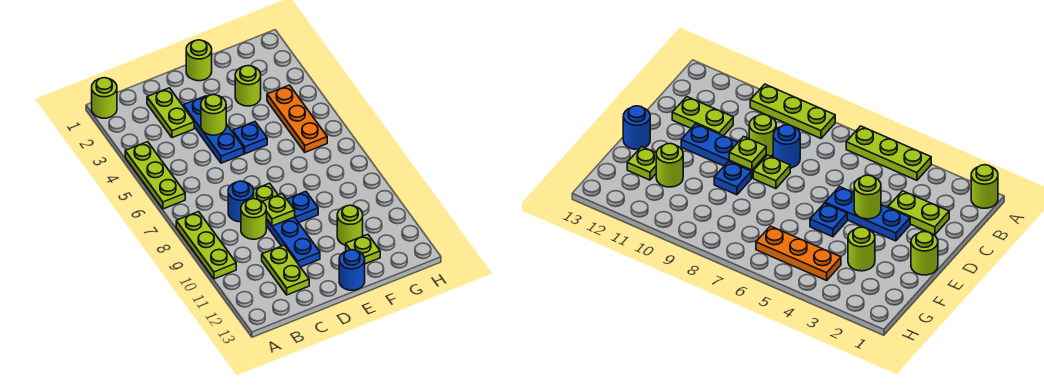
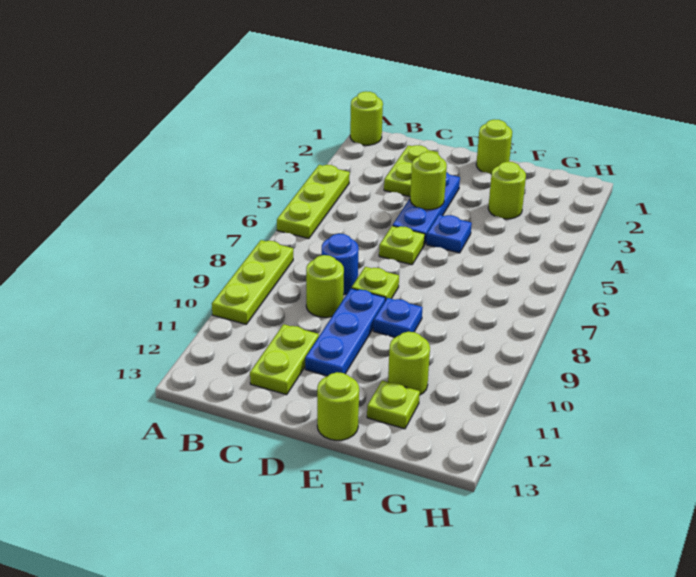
lime 1x1 plate [262,194,295,226] -> lime 1x1 plate moved to [379,226,425,265]
blue 1x1 round brick [339,250,365,290] -> lime 1x1 round brick [317,372,359,440]
orange 1x3 plate [267,85,327,152] -> none

